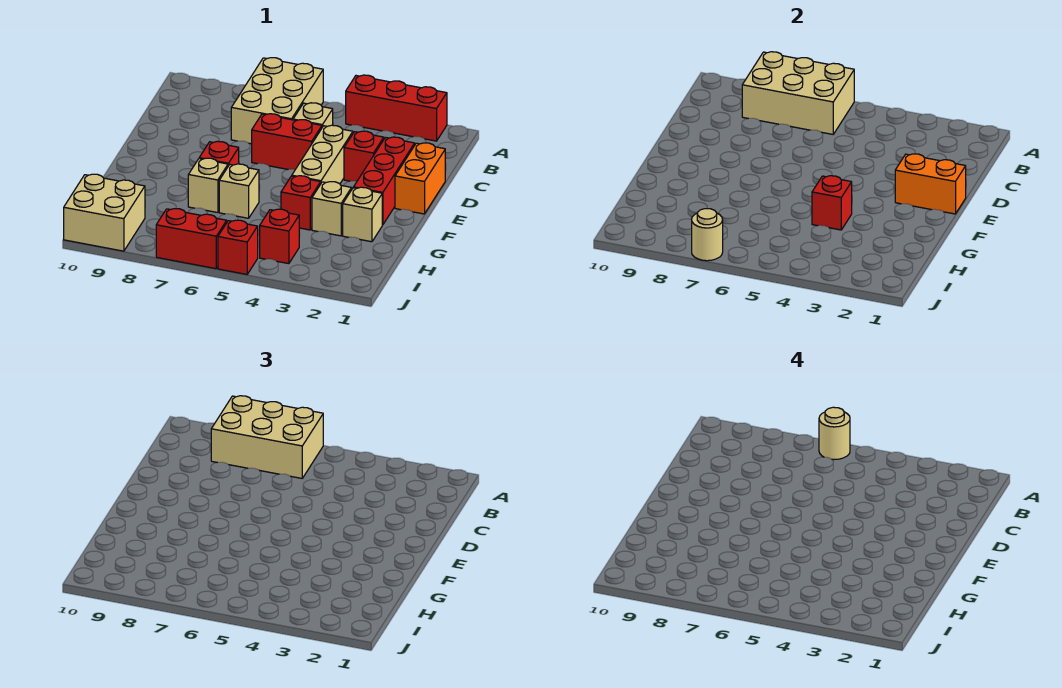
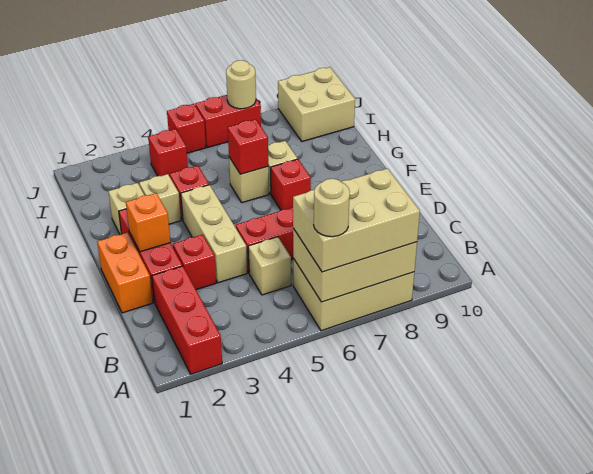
red 1x3 brick [346,75,447,141] -> red 1x3 brick turned to [152,266,222,374]
tan 2x3 brick [231,58,323,144] -> tan 2x3 brick turned to [293,259,414,331]
orange 1x2 brick [895,154,966,214] -> orange 1x1 brick [126,193,170,252]
red 1x1 brick [812,176,852,230] -> red 1x1 brick moved to [228,119,268,174]

